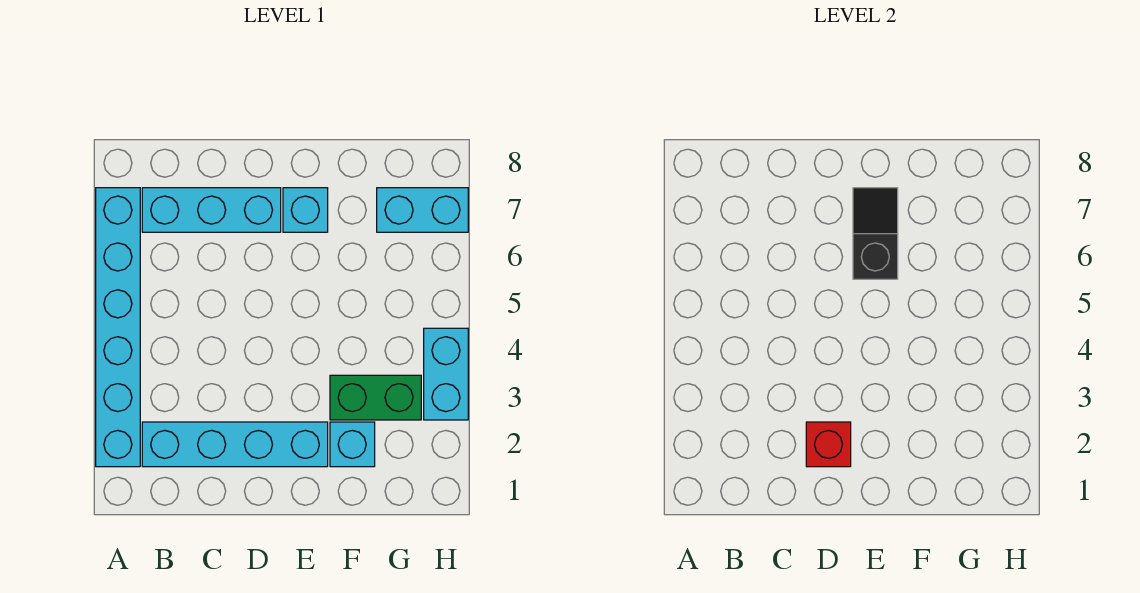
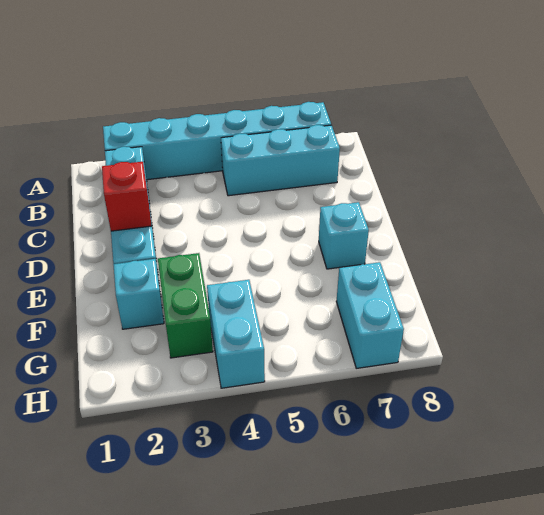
cyan 1x3 brick [142,188,281,232] -> cyan 1x3 brick turned to [221,125,340,196]
black 1x2 slope [853,188,898,279] -> none
cyan 1x2 brick [424,328,468,420] -> cyan 1x2 brick turned to [207,280,265,388]

